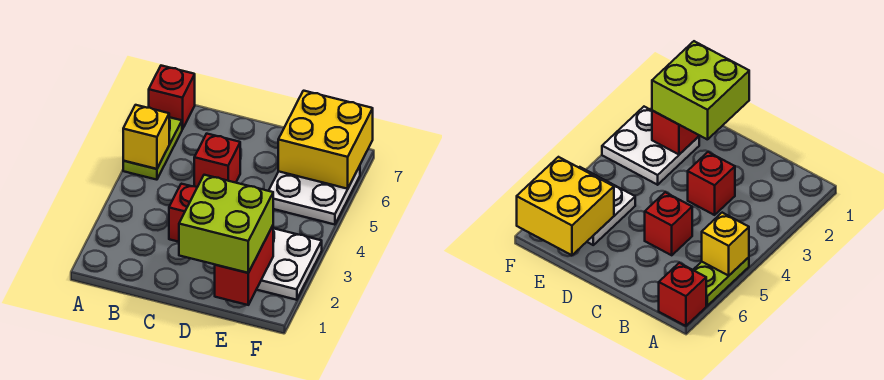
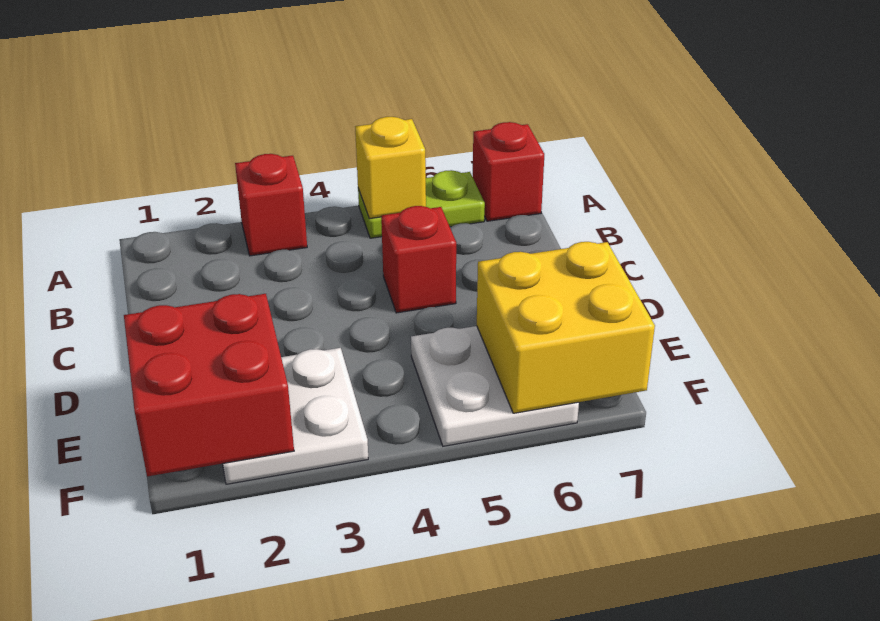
red 1x1 brick [169,184,197,242] -> red 1x1 brick moved to [235,154,307,256]
lime 2x2 brick [179,175,273,273] -> none
red 1x2 brick [215,226,273,305] -> red 2x2 brick [124,294,294,476]

